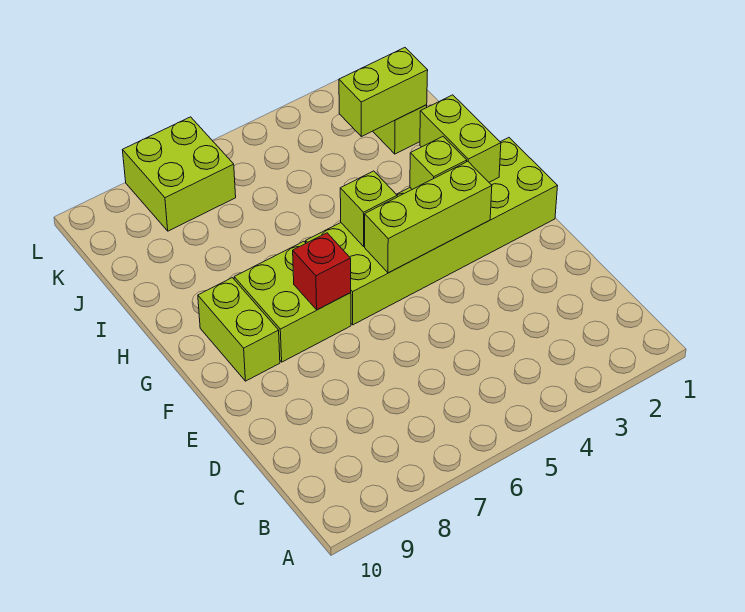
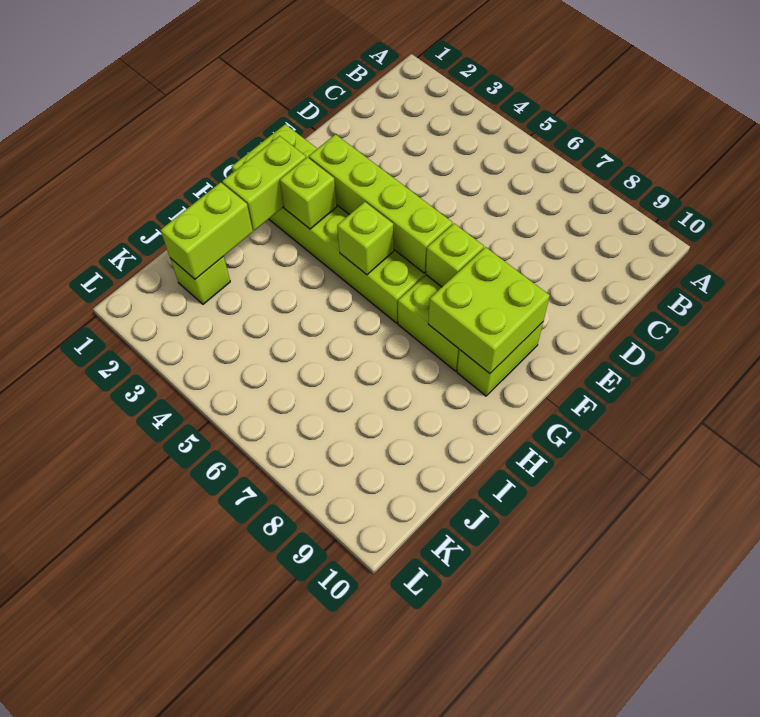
lime 1x3 brick [365,161,492,273] -> lime 1x4 brick [309,134,452,273]
red 1x1 brick [293,233,351,310] -> lime 1x1 brick [426,224,484,287]
lime 1x2 brick [339,48,428,137] -> lime 1x2 brick turned to [160,182,253,279]
lime 2x2 brick [123,117,236,231] -> lime 2x2 brick moved to [428,247,550,373]

